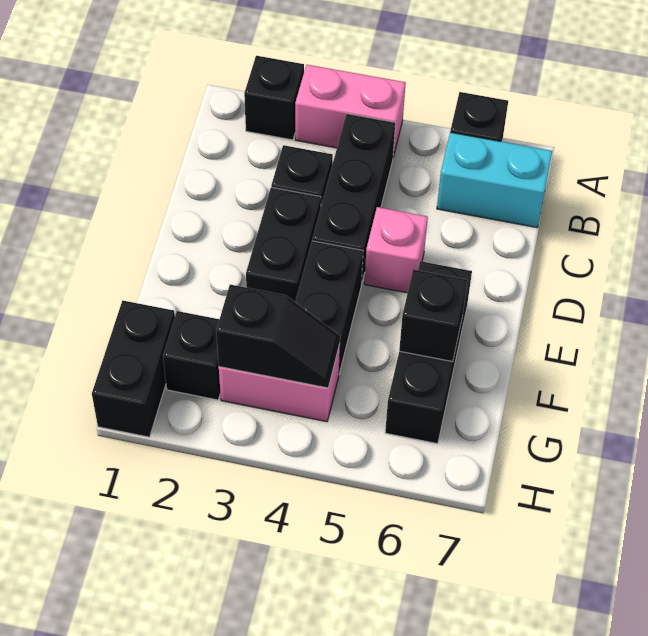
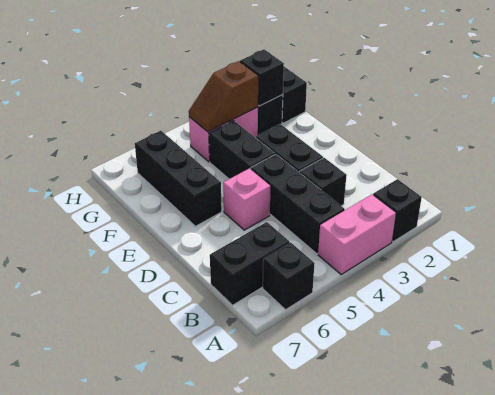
cyan 1x2 brick [437,132,552,228] -> black 1x2 brick [210,222,290,305]
black 1x1 brick [399,270,467,362] -> black 1x1 brick moved to [240,49,284,106]
black 1x2 slope [216,285,340,388] -> brown 1x2 slope [189,61,258,132]

